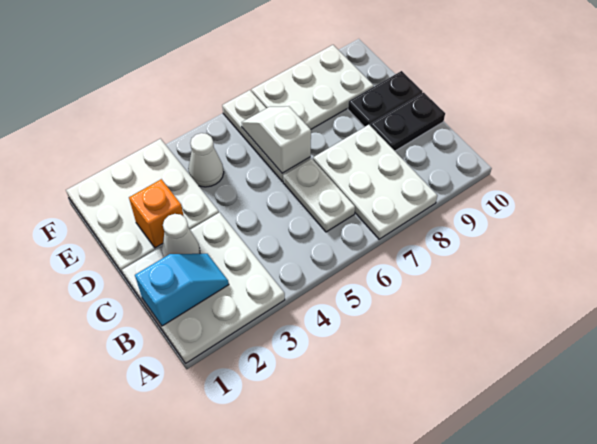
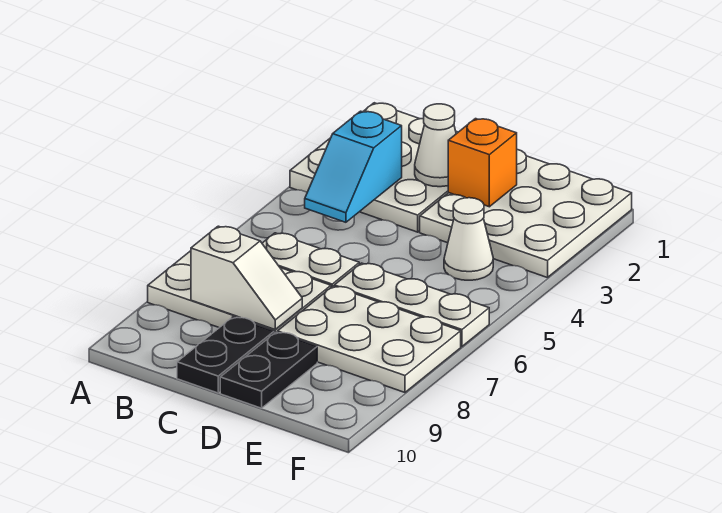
cyan 1x2 slope [135,254,229,326] -> cyan 1x2 slope moved to [305,111,402,222]
white 1x2 slope [241,106,311,173] -> white 1x2 slope moved to [191,226,302,330]
white 2x3 plate [251,45,374,129] -> white 2x3 plate turned to [277,286,461,392]

